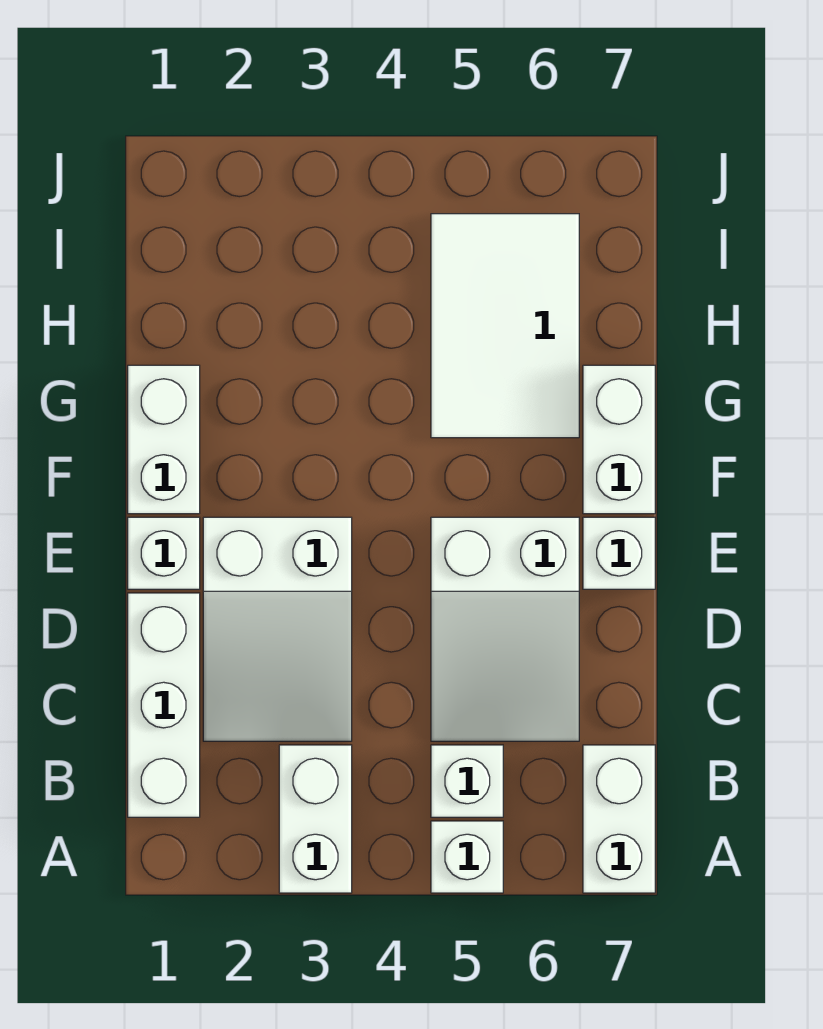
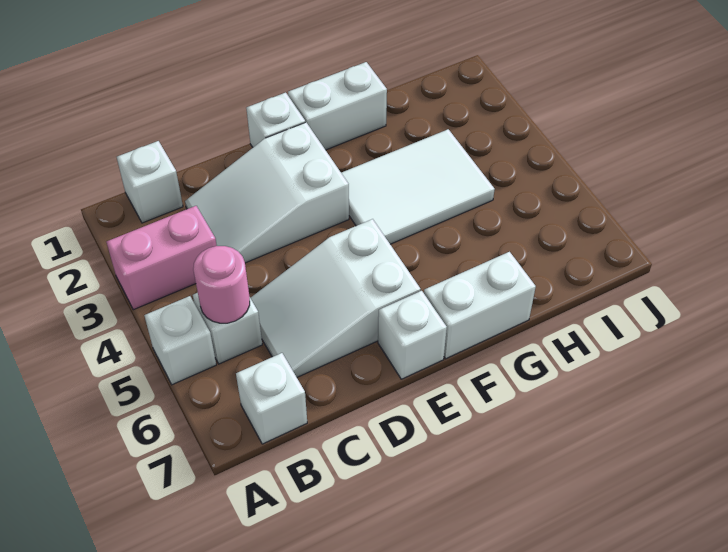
white 1x2 brick [279,745,352,893] -> pink 1x2 brick [107,206,217,310]
white 1x2 brick [583,745,655,893] -> white 1x1 brick [236,353,307,444]
white 1x3 brick [128,593,200,817] -> white 1x1 brick [117,141,183,223]
none -> pink 1x1 round brick [193,246,250,323]
white 2x3 tile [431,214,579,438] -> white 2x3 tile moved to [341,129,495,244]

